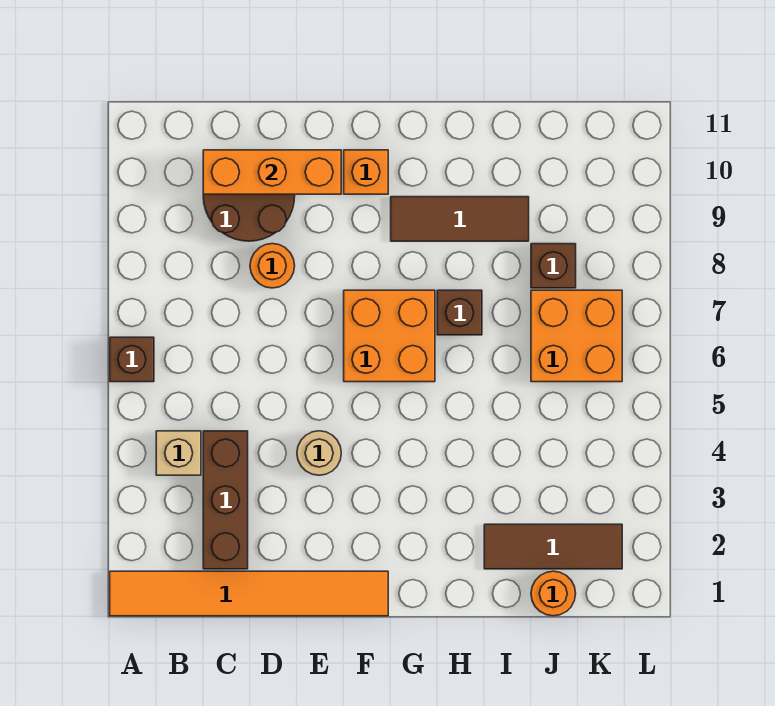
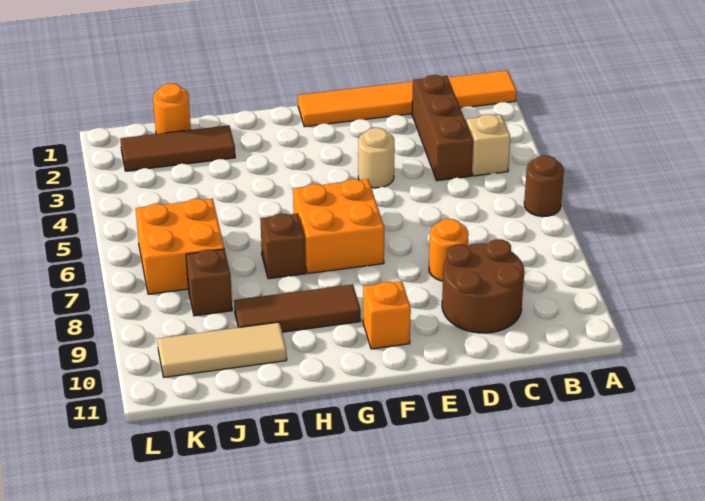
brown 1x1 brick [110,337,154,382] -> brown 1x1 round brick [524,155,564,217]
orange 1x3 brick [203,150,341,194] -> none
none -> tan 1x3 tile [157,322,287,377]

